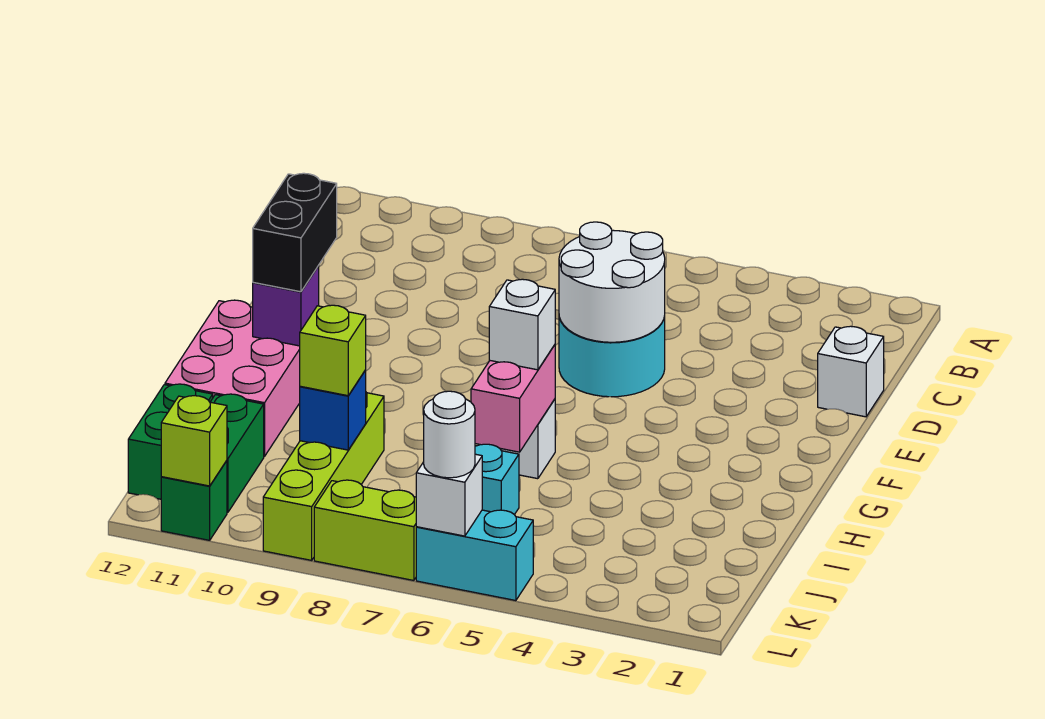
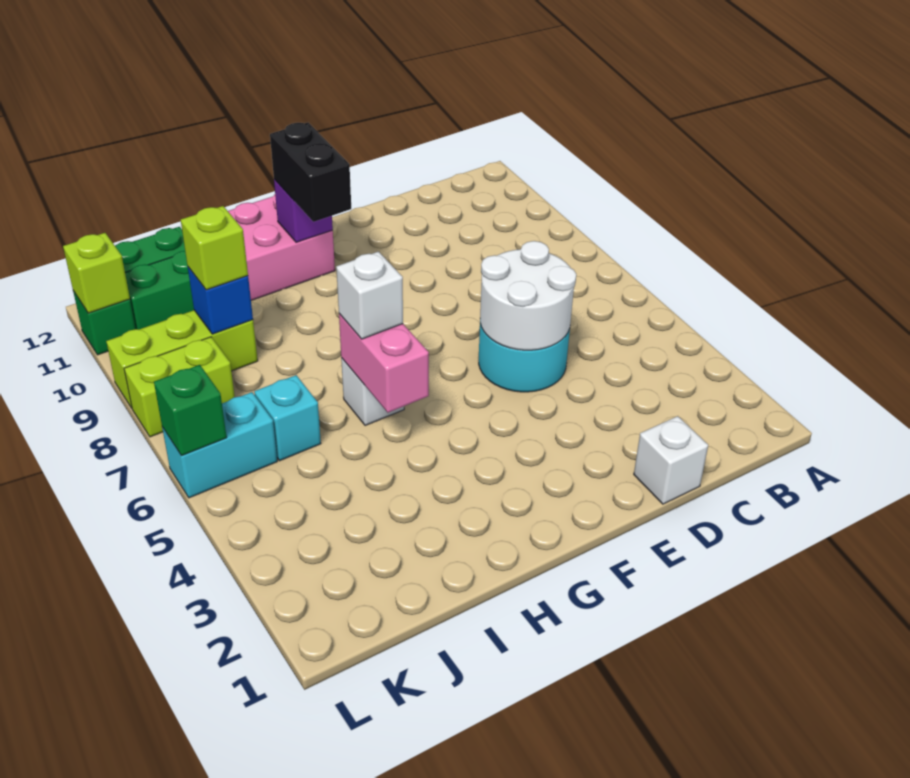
black 1x2 brick [253,173,337,292] -> black 1x2 brick turned to [270,123,351,222]
pink 1x2 brick [471,345,555,452] -> pink 1x2 brick turned to [339,314,429,413]
lime 1x4 brick [263,393,384,560] -> lime 1x3 brick [106,310,258,408]
cyan 1x2 brick [416,510,533,601] -> cyan 1x2 brick turned to [162,392,277,498]
white 1x1 brick [416,454,482,536] -> green 1x1 brick [154,365,227,456]
white 1x1 round brick [424,391,475,478] -> none
lime 1x2 brick [314,480,416,580] -> lime 1x2 brick turned to [124,337,235,437]

